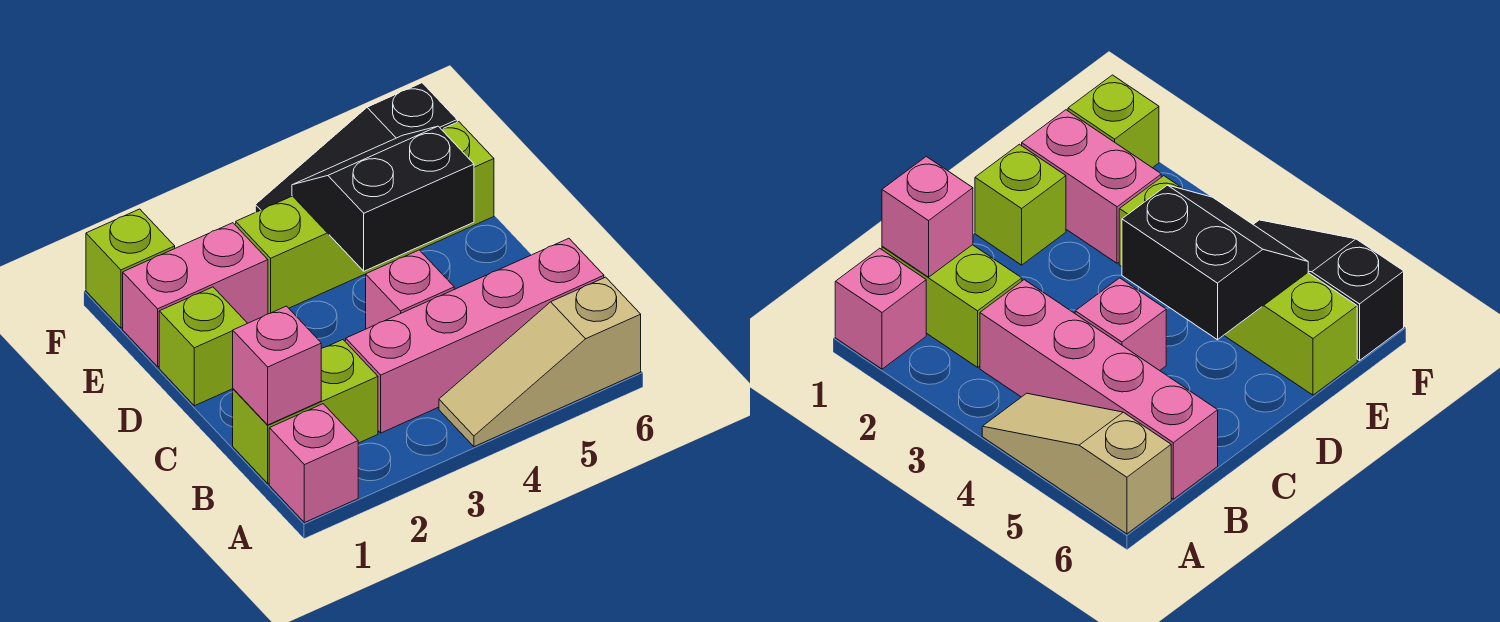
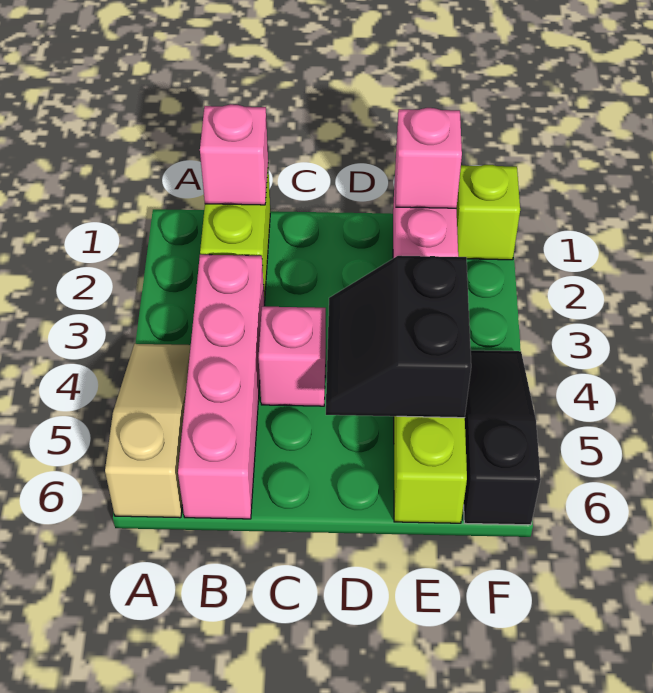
pink 1x1 brick [269,404,358,523] -> pink 1x1 brick moved to [396,108,462,208]
lime 1x1 brick [159,287,247,406] -> none
black 2x2 slope [292,126,474,271] -> black 2x2 slope turned to [326,256,471,418]

